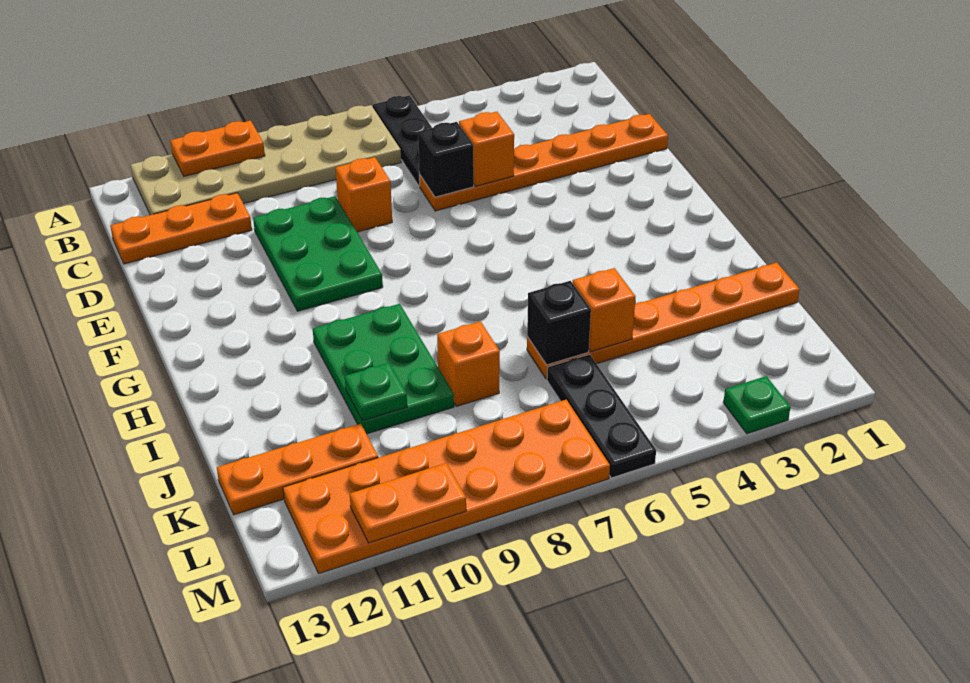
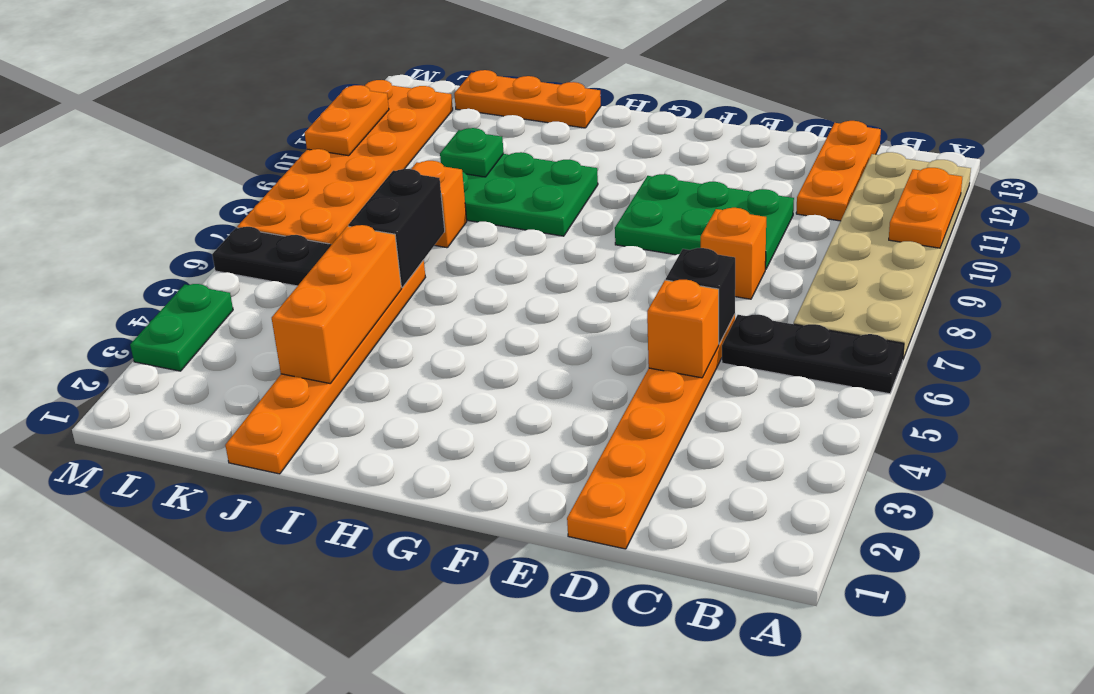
orange 1x1 brick [573,268,636,351] -> orange 1x3 brick [272,225,401,383]
black 1x1 brick [527,281,591,365] -> black 1x2 brick [348,169,445,288]
orange 1x3 plate [217,424,378,515] -> orange 1x3 plate turned to [454,70,601,128]
green 1x1 plate [723,376,790,434] -> green 1x2 plate [130,284,233,371]

